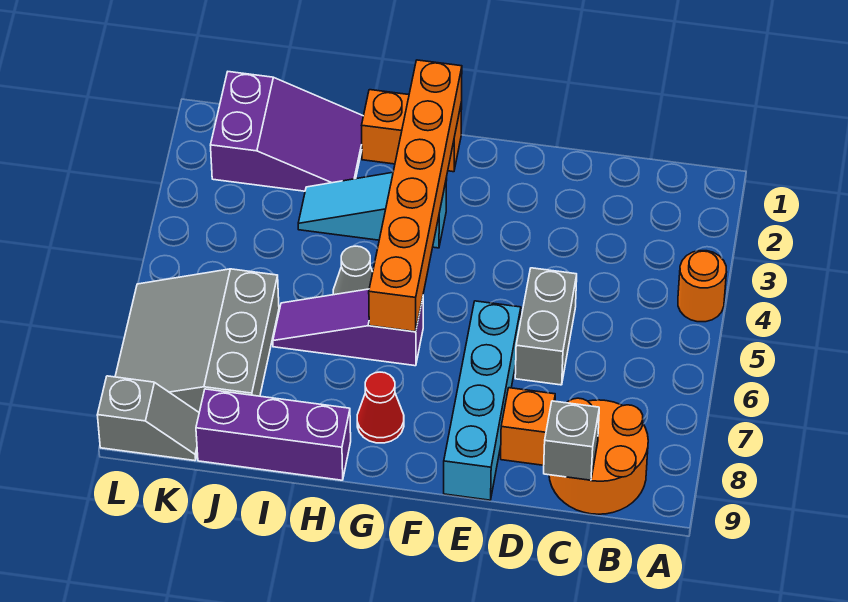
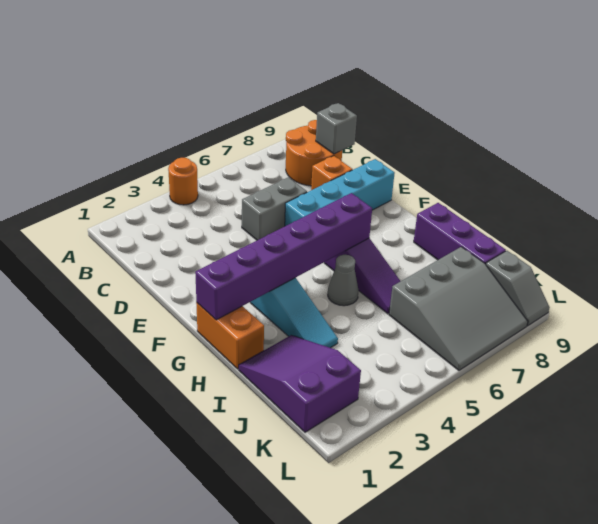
orange 1x6 brick [369,60,462,332] -> purple 1x6 brick [195,193,372,320]
red 1x1 cone [357,372,404,443] -> none
grey 1x2 slope [97,376,199,461] -> grey 1x2 slope turned to [486,251,550,326]

